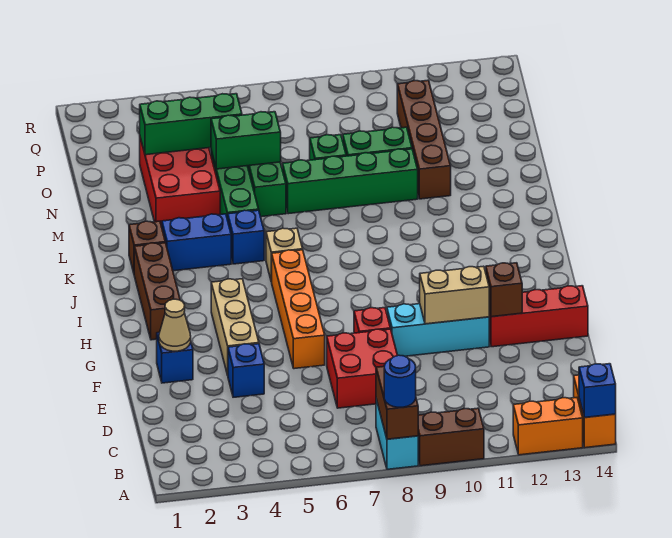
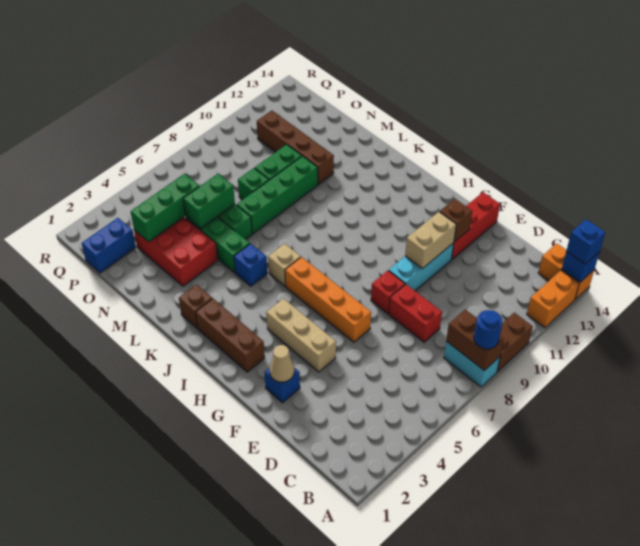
red 2x2 brick [327,329,398,408] -> red 1x2 brick [389,284,442,342]
blue 1x1 brick [228,344,264,397] -> blue 1x1 brick moved to [567,219,605,264]
blue 1x2 brick [162,214,231,271] -> blue 1x2 brick moved to [82,218,136,273]

